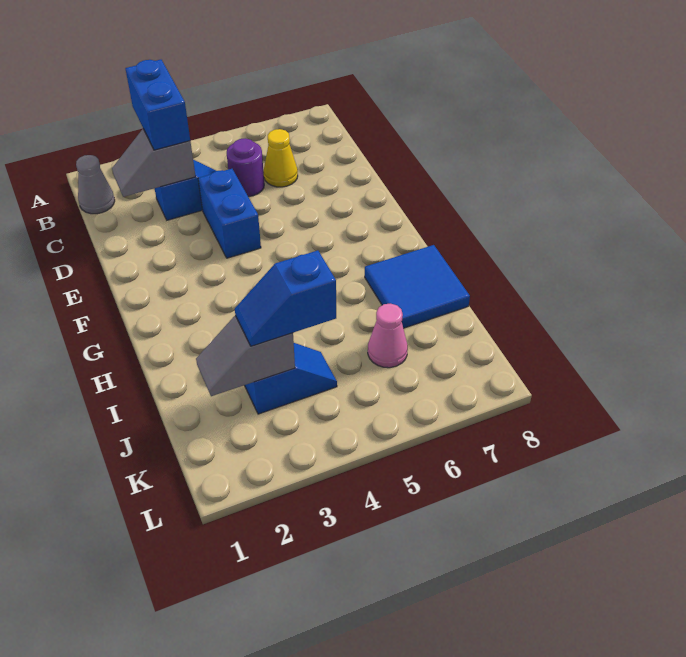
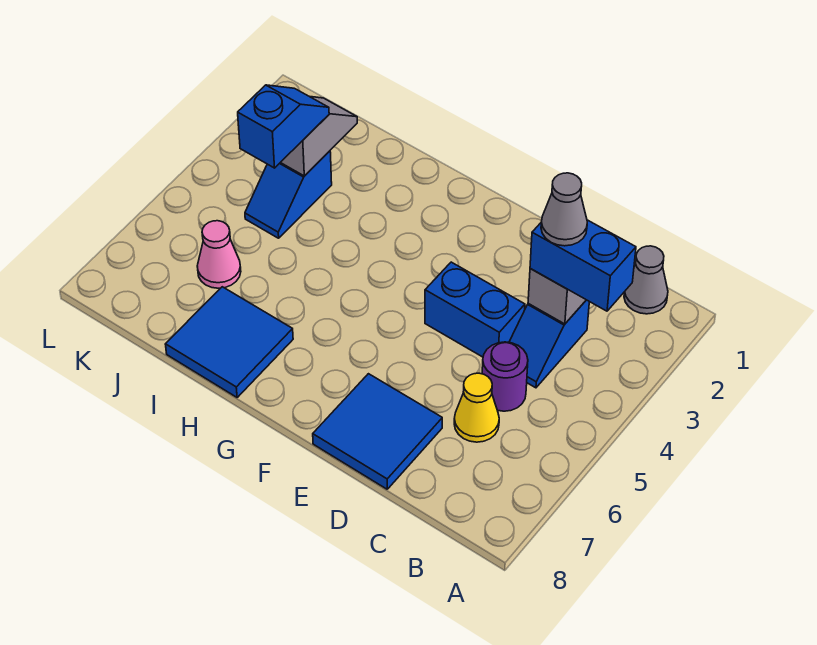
none -> grey 1x1 cone [541,173,587,246]
none -> blue 2x2 tile [313,374,442,489]

